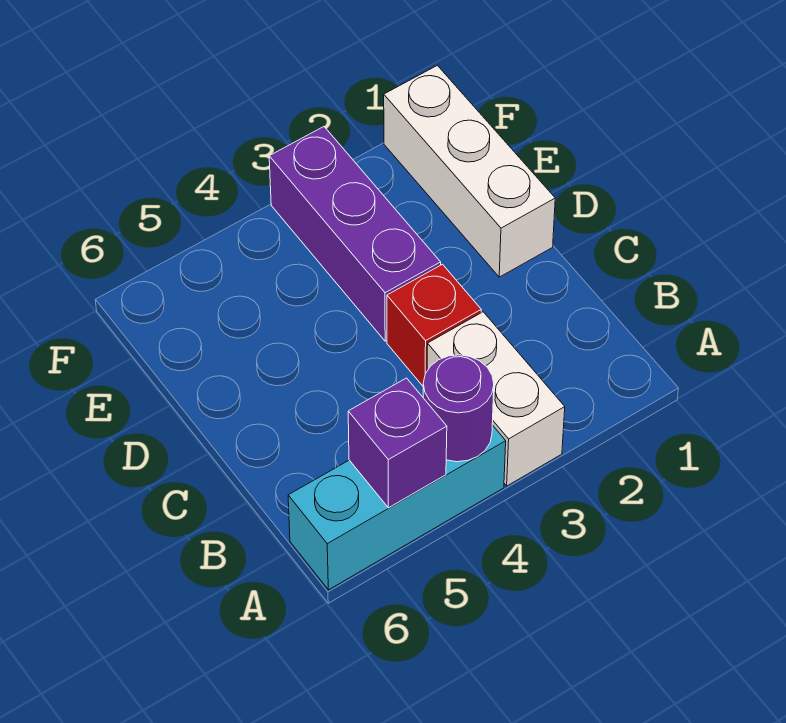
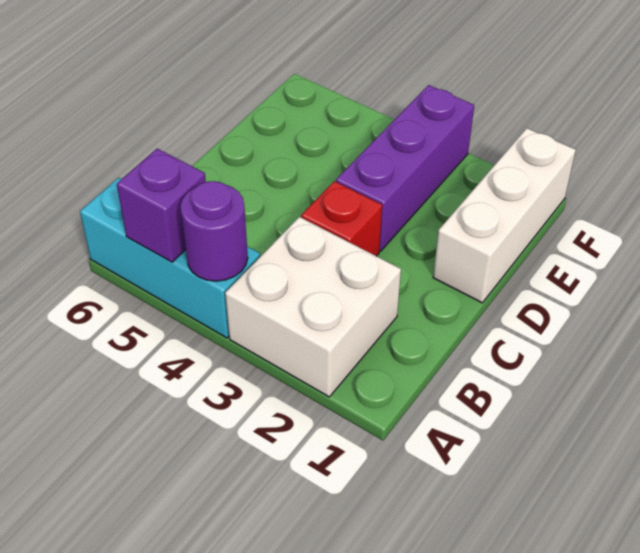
white 1x2 brick [427,312,565,486] -> white 2x2 brick [225,217,401,397]

